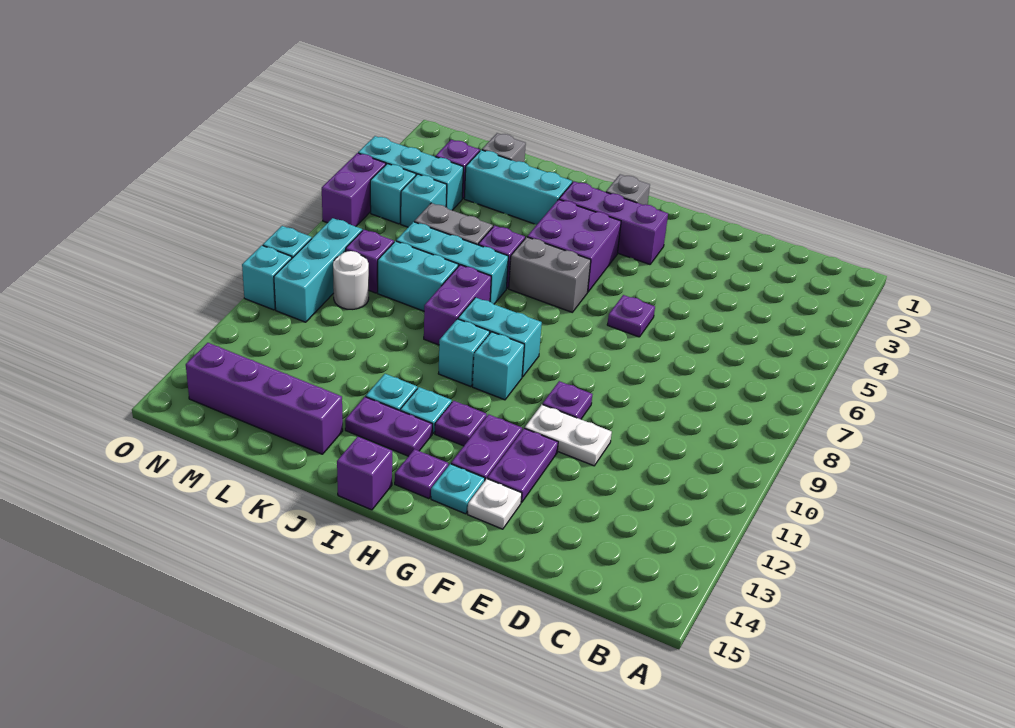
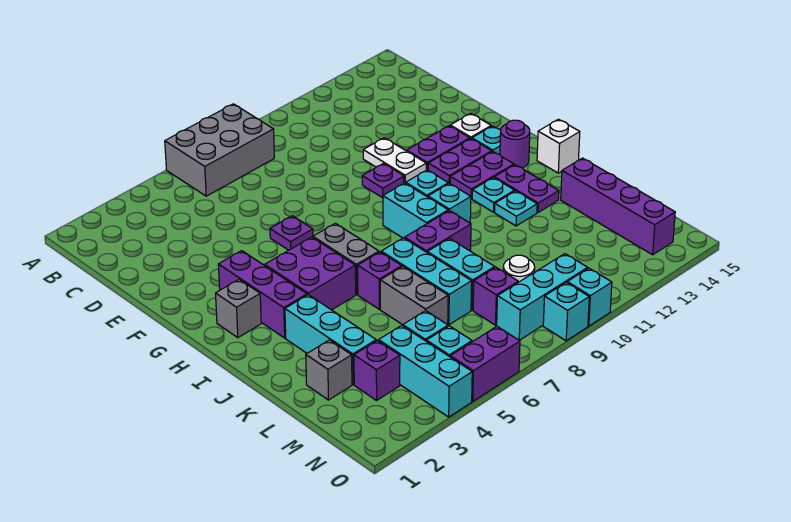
none -> grey 2x3 brick [165,104,274,196]
purple 1x1 plate [435,401,487,446] -> purple 1x2 plate [450,152,514,199]
purple 1x1 plate [395,449,448,499] -> purple 1x1 round brick [500,120,530,168]
purple 1x1 brick [337,437,392,510] -> white 1x1 brick [537,119,580,173]

